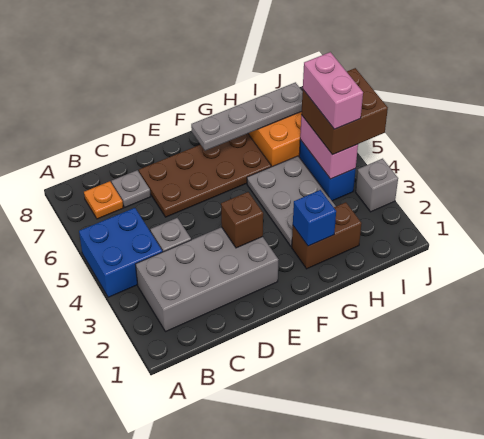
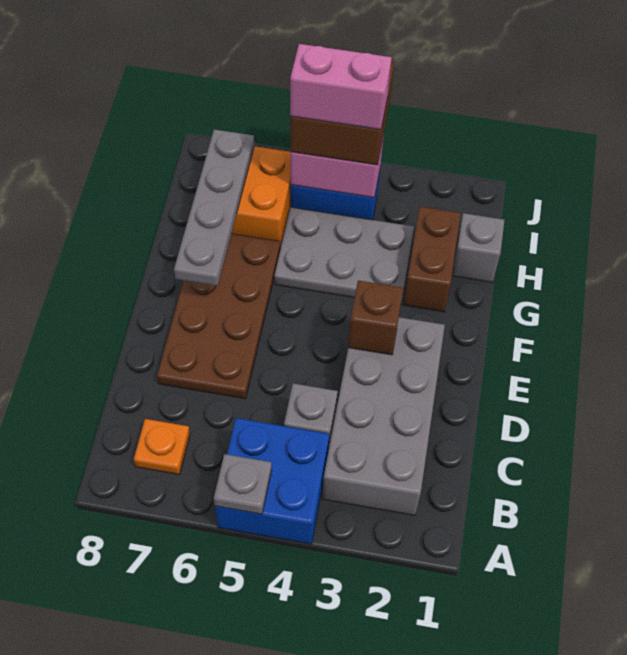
grey 1x1 plate [112,170,151,207] -> grey 1x1 plate moved to [214,454,272,514]
blue 1x1 brick [293,190,336,246] -> none
grey 1x1 brick [355,159,398,212] -> grey 1x1 brick moved to [452,213,505,282]

